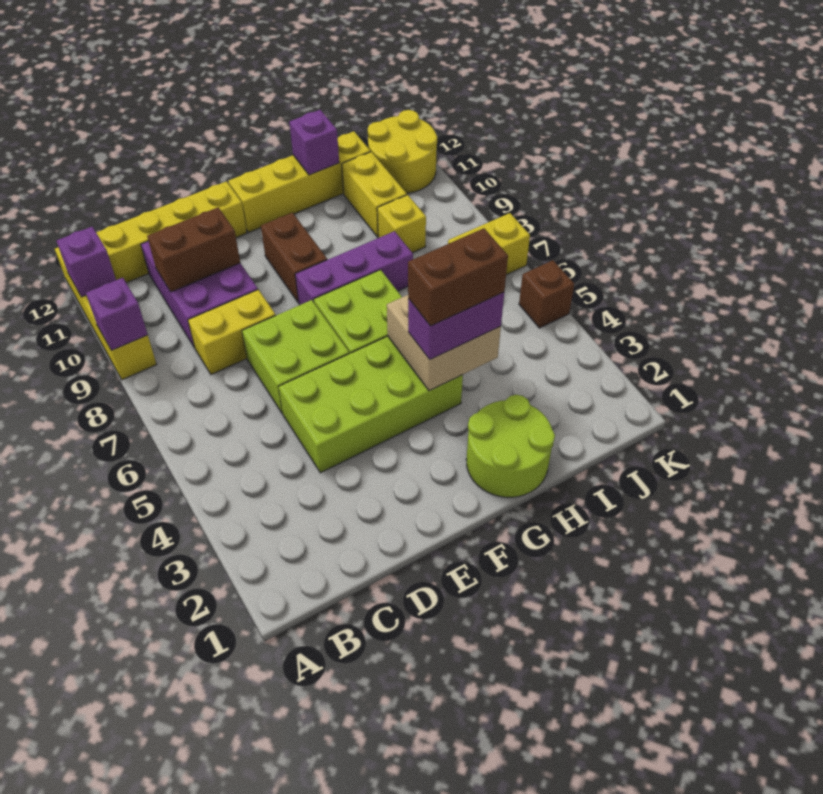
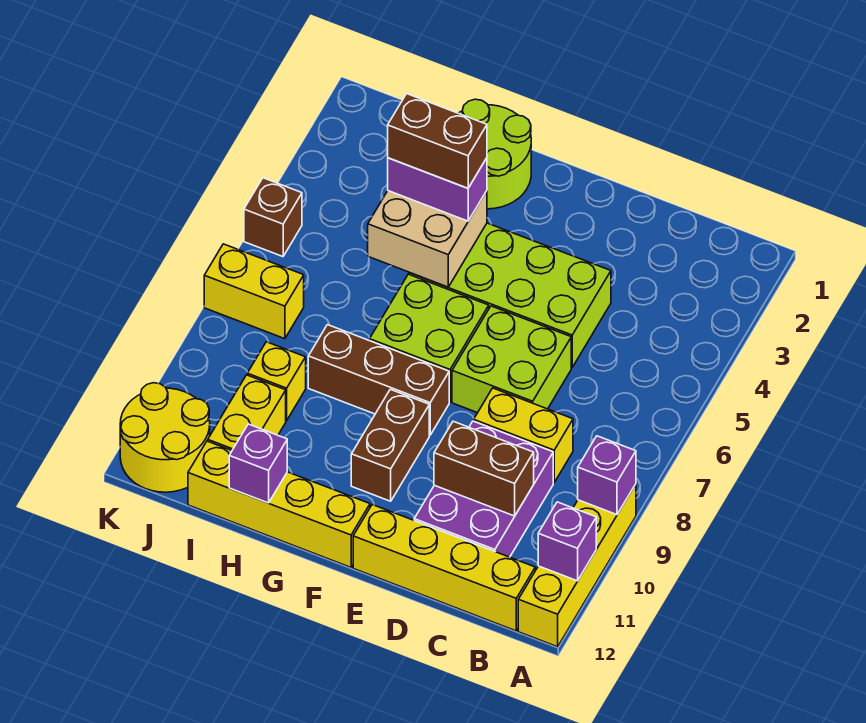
purple 1x3 brick [295,231,413,305] -> brown 1x3 brick [308,325,449,435]

